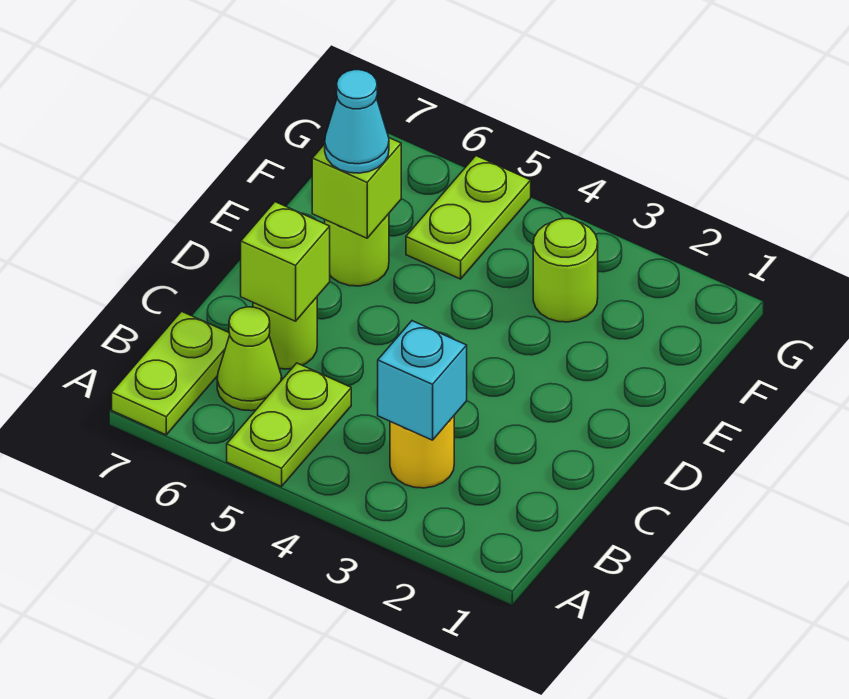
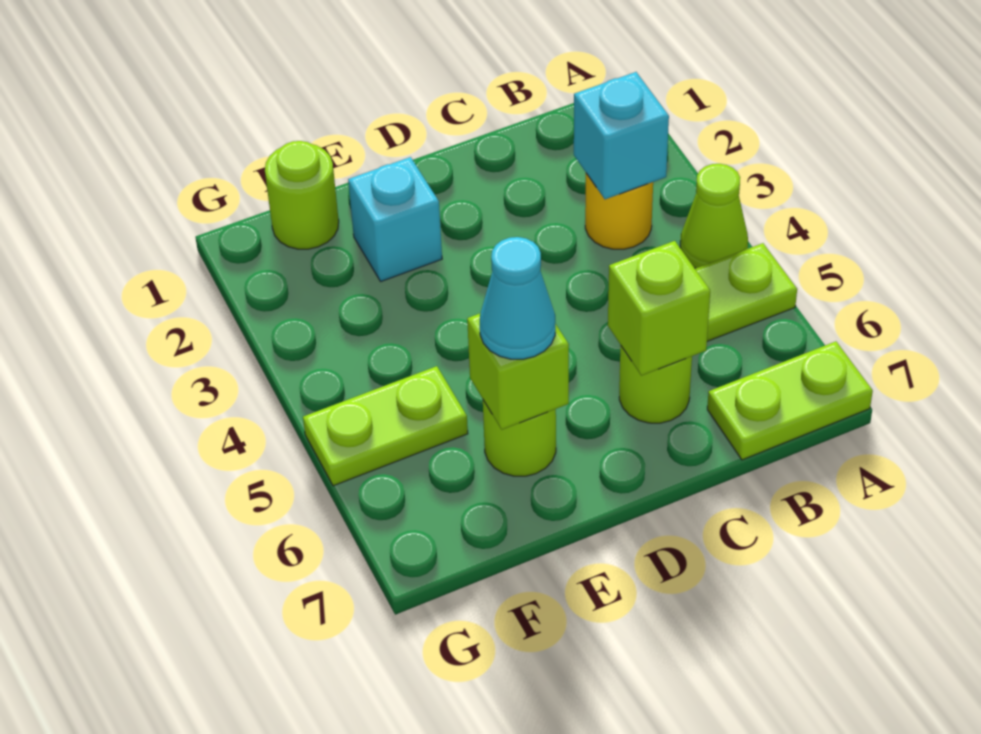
lime 1x1 cone [217,307,282,411] -> lime 1x1 cone moved to [680,164,748,269]
none -> cyan 1x1 brick [348,157,442,281]
lime 1x1 round brick [533,219,598,322] -> lime 1x1 round brick moved to [265,141,339,249]

